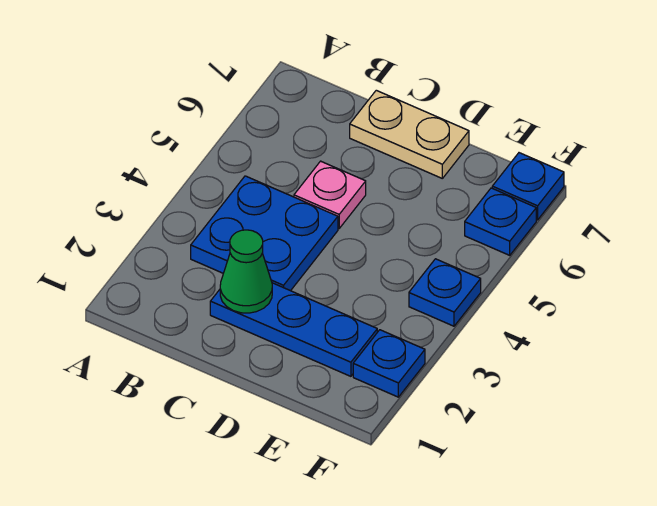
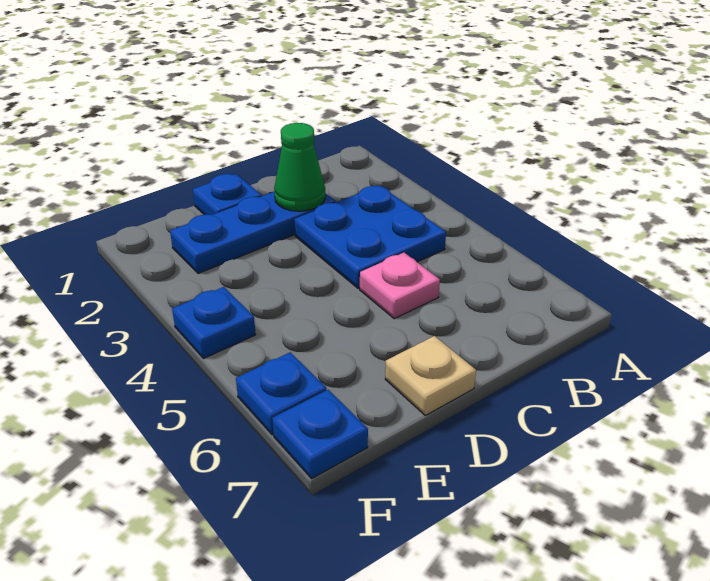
tan 1x2 plate [350,90,469,178] -> tan 1x1 plate [385,336,476,415]
blue 1x1 plate [353,330,425,397] -> blue 1x1 plate moved to [193,174,262,215]

